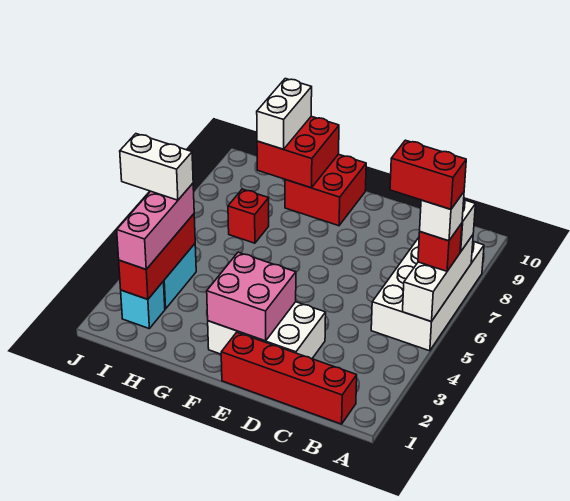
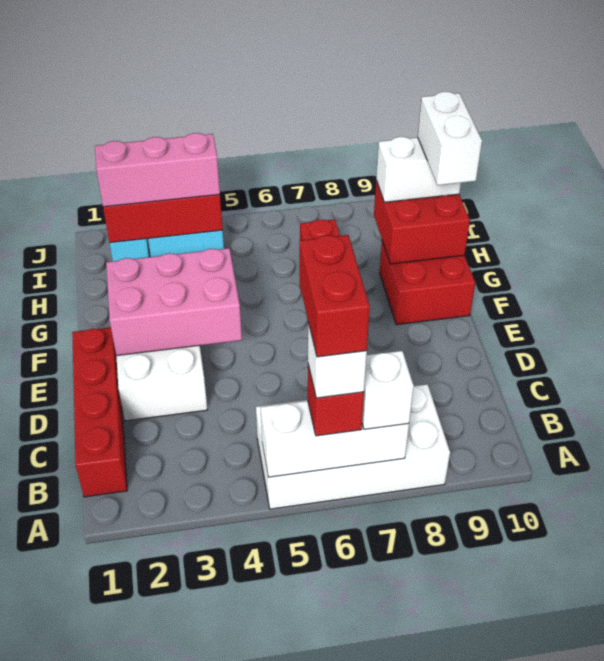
pink 2x2 brick [207,252,296,341] -> pink 2x3 brick [106,248,242,356]
white 1x2 brick [120,134,193,200] -> white 1x2 brick moved to [418,92,482,185]

